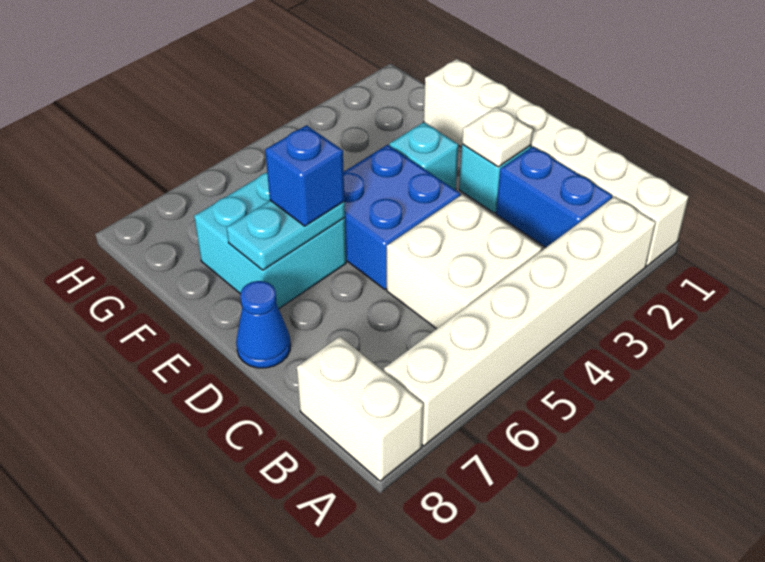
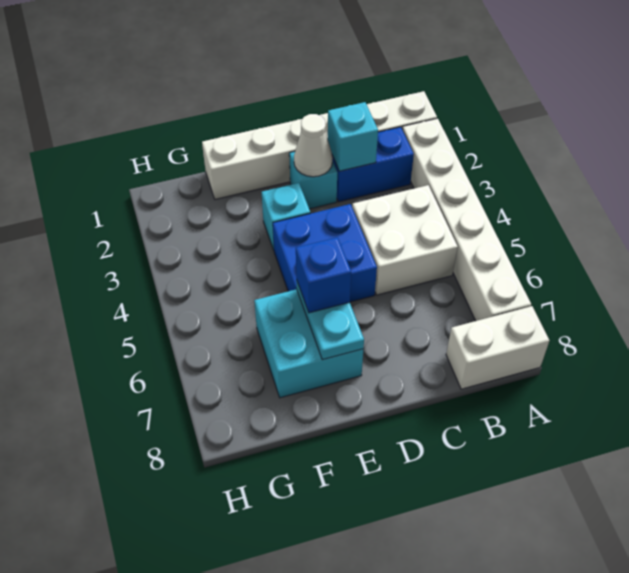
none -> cyan 1x1 brick [328,102,378,171]
white 1x1 plate [462,107,533,167] -> white 1x1 cone [294,114,333,177]
blue 1x1 cone [236,281,291,368] -> none

